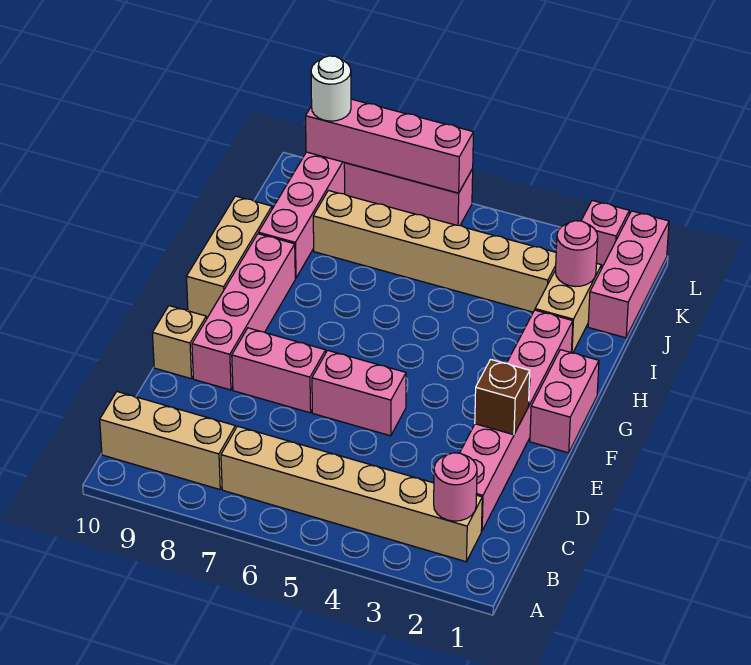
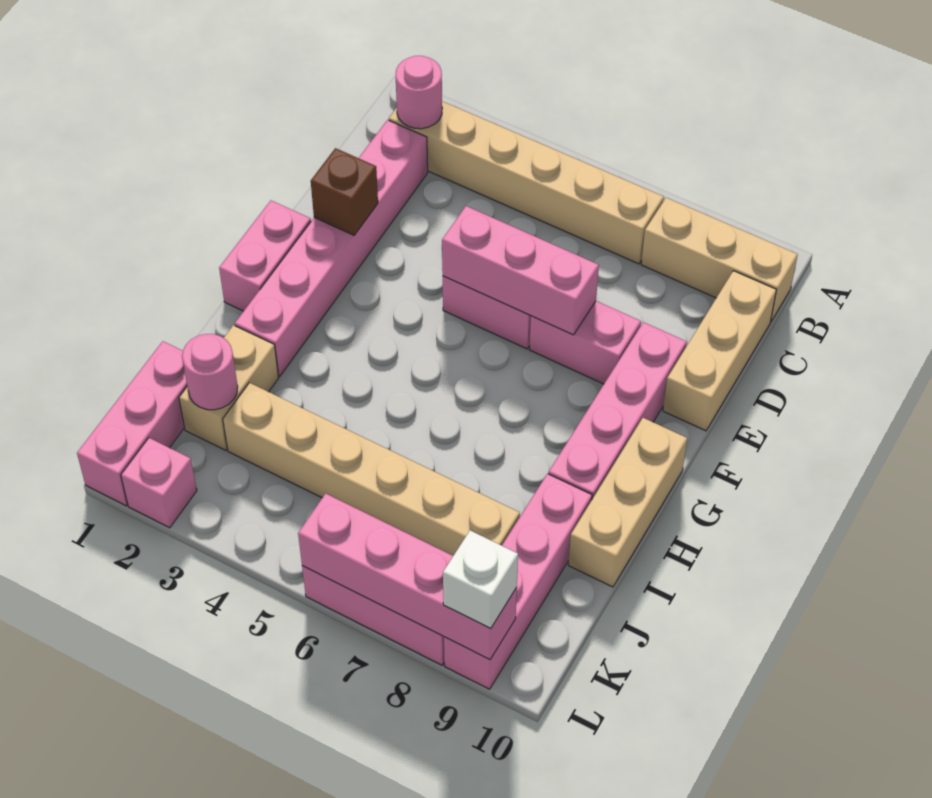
none -> pink 1x3 brick [442,206,599,335]
tan 1x1 brick [152,306,206,379] -> tan 1x3 brick [663,271,776,431]
white 1x1 round brick [311,56,351,121] -> white 1x1 brick [443,531,518,629]

